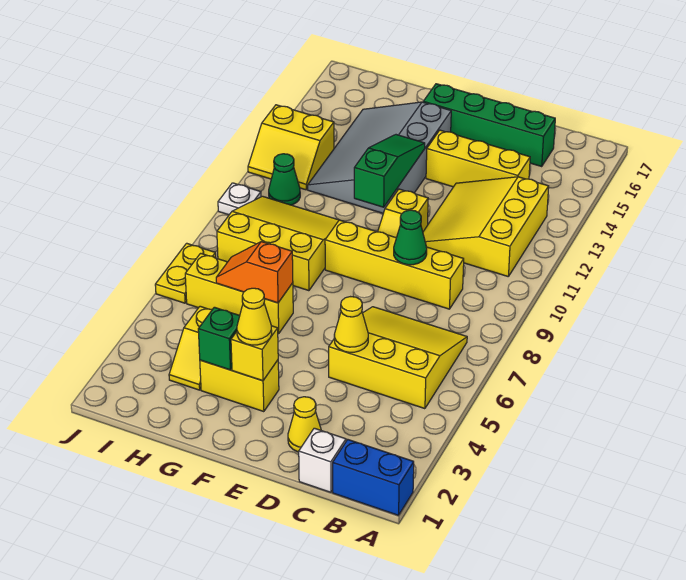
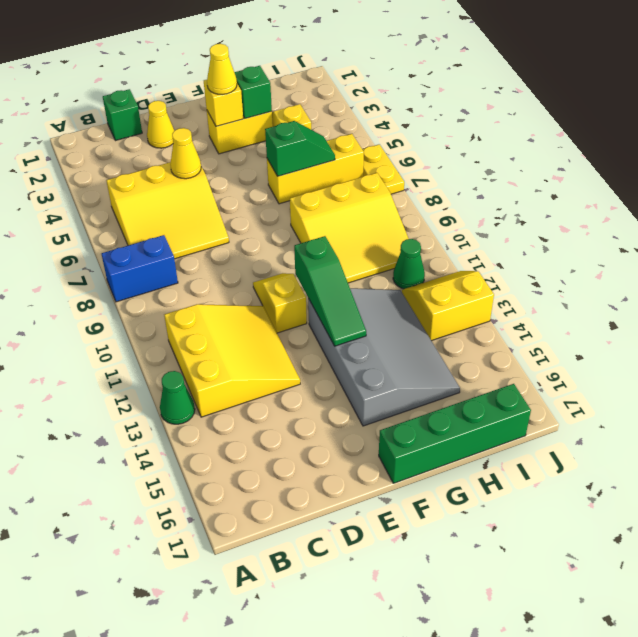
blue 1x2 brick [333,440,414,515] -> blue 1x2 brick moved to [102,235,178,302]
white 1x1 brick [299,428,346,492] -> green 1x1 brick [103,89,142,141]
yellow 1x4 brick [325,220,464,309] -> none
yellow 1x3 brick [426,130,530,187] -> none
green 1x4 brick [423,84,555,166] -> green 1x4 brick moved to [379,384,531,483]
green 1x1 cone [394,210,427,265] -> green 1x1 cone moved to [160,371,195,424]
orange 1x2 slope [216,242,293,303] -> green 1x2 slope [265,121,335,176]
white 1x1 plate [218,183,261,215] -> none

